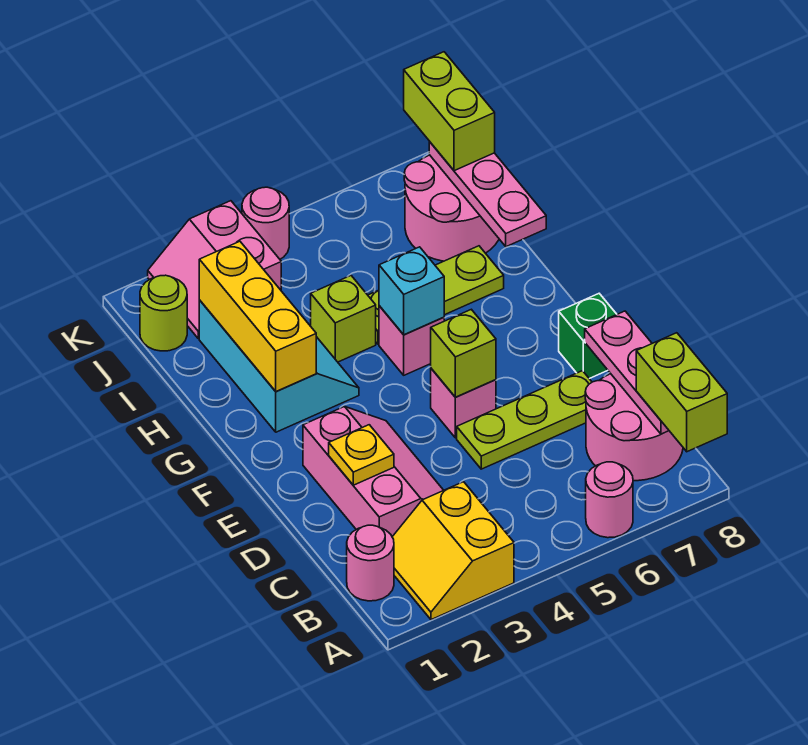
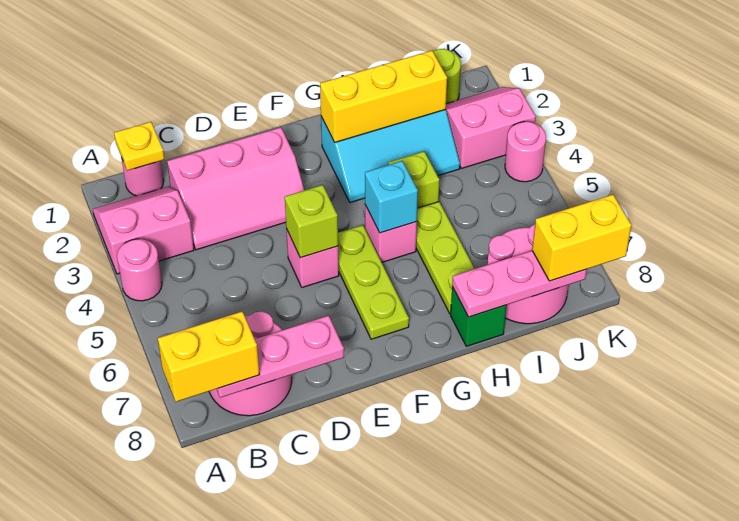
yellow 2x2 slope [392,482,514,620] -> pink 2x2 slope [93,187,194,274]
pink 1x1 round brick [586,462,633,538] -> pink 1x1 round brick moved to [117,239,162,301]
lime 1x2 brick [636,333,727,452] -> yellow 1x2 brick [158,311,260,402]
yellow 1x1 plate [329,425,394,485] -> yellow 1x1 plate moved to [114,122,164,171]
lime 1x3 plate [457,371,592,469] -> lime 1x3 plate moved to [338,225,409,339]
green 1x1 brick [559,294,617,379] -> green 1x1 brick moved to [451,287,506,346]
lime 1x2 brick [404,52,495,171] -> yellow 1x2 brick [532,195,631,281]

